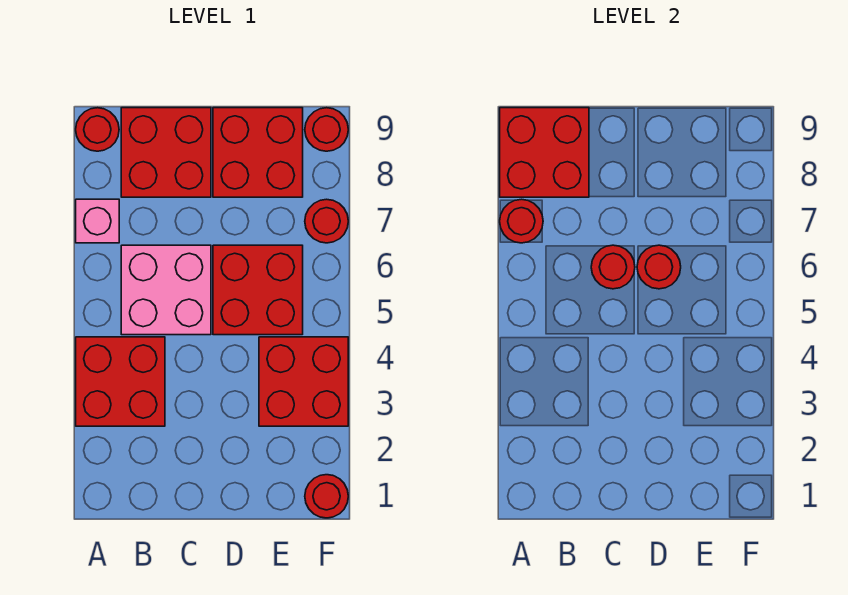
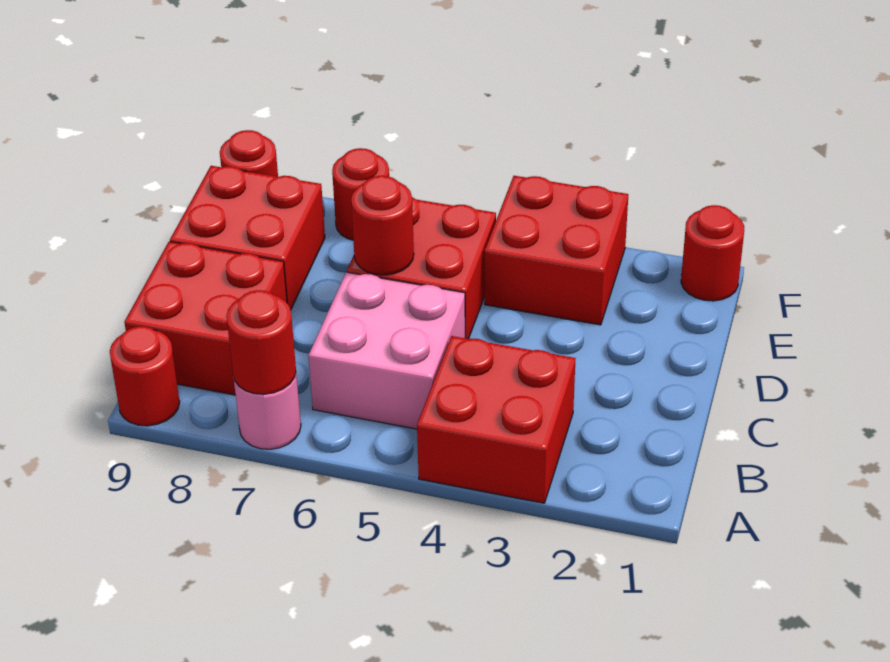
pink 1x1 brick [76,199,119,243] -> pink 1x1 round brick [233,374,301,449]
red 2x2 brick [500,108,589,197] -> none
red 1x1 round brick [591,245,635,289] -> none

